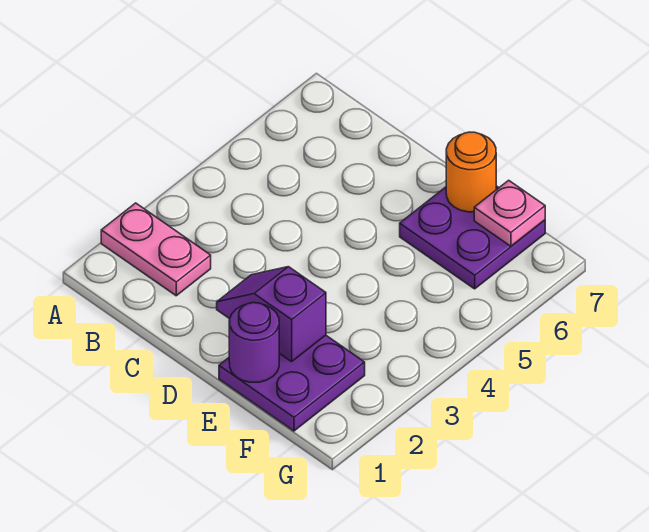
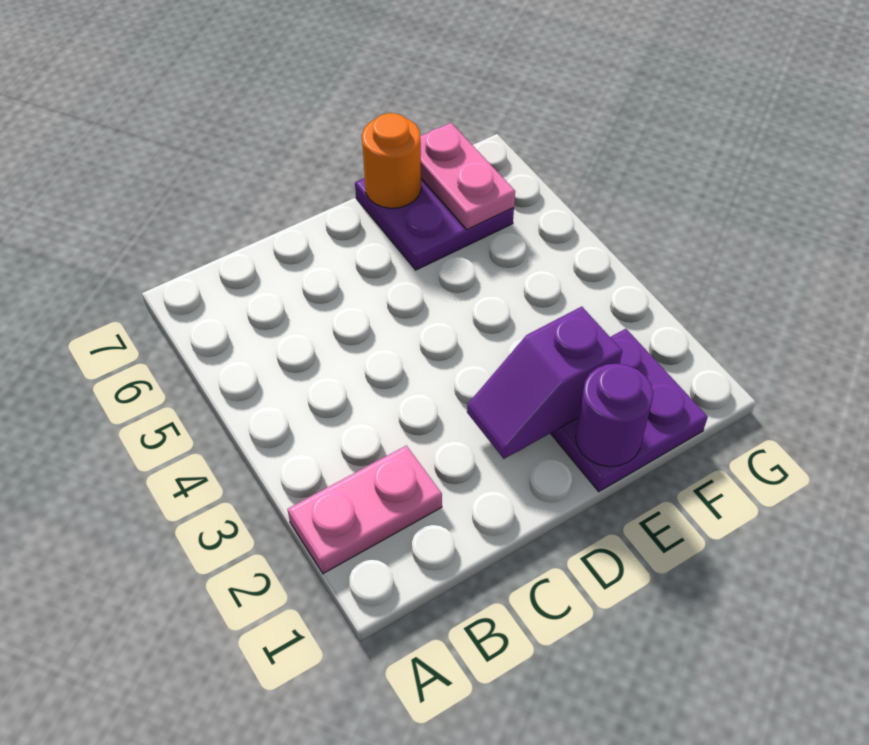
pink 1x1 plate [474,180,545,246] -> pink 1x2 plate [420,123,515,229]

